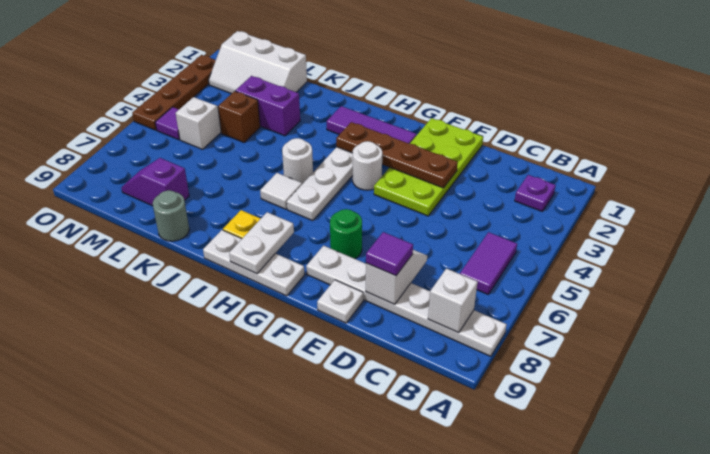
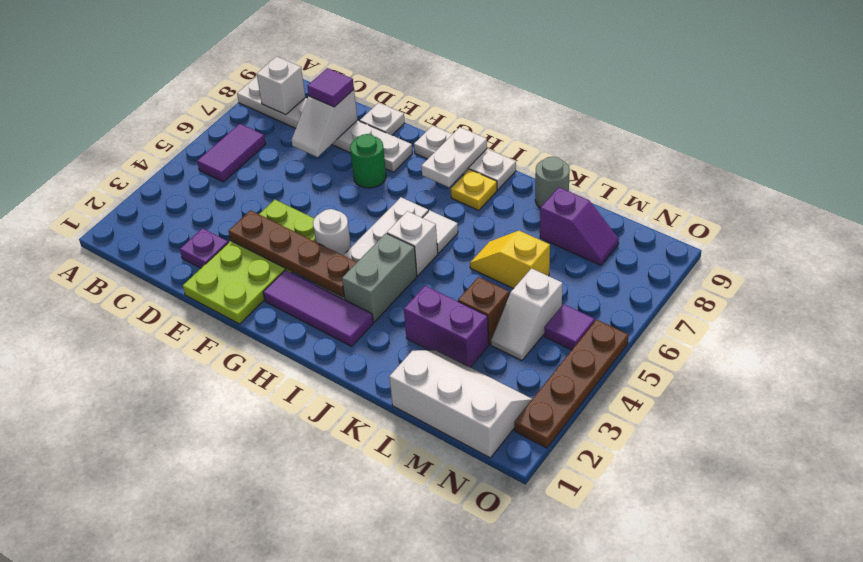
purple 1x1 plate [515,175,556,211] -> purple 1x1 plate moved to [180,228,228,268]
none -> grey 1x2 brick [342,233,417,322]
white 1x1 round brick [282,138,313,184] -> white 1x1 brick [387,211,438,276]
none -> yellow 1x2 slope [470,231,550,289]

